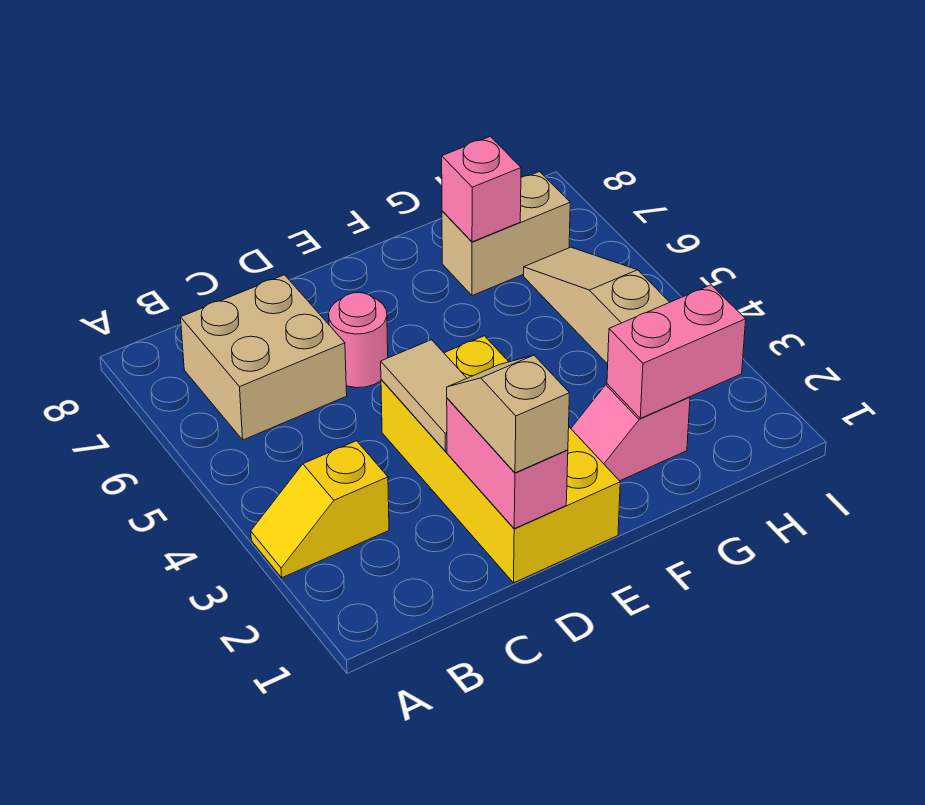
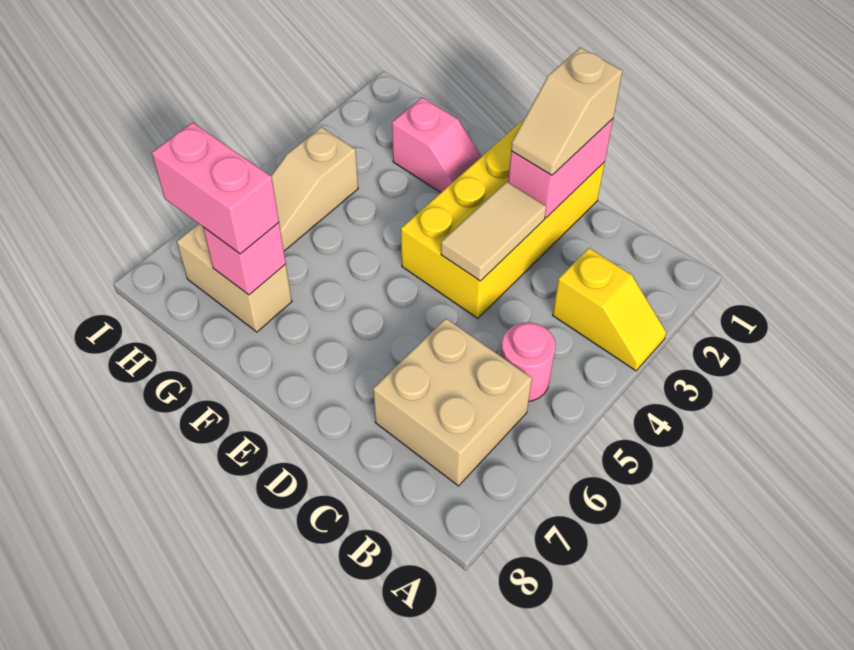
pink 1x1 round brick [329,293,388,388] -> pink 1x1 round brick moved to [501,322,556,401]
pink 1x2 brick [607,285,746,418] -> pink 1x2 brick moved to [152,122,279,254]

